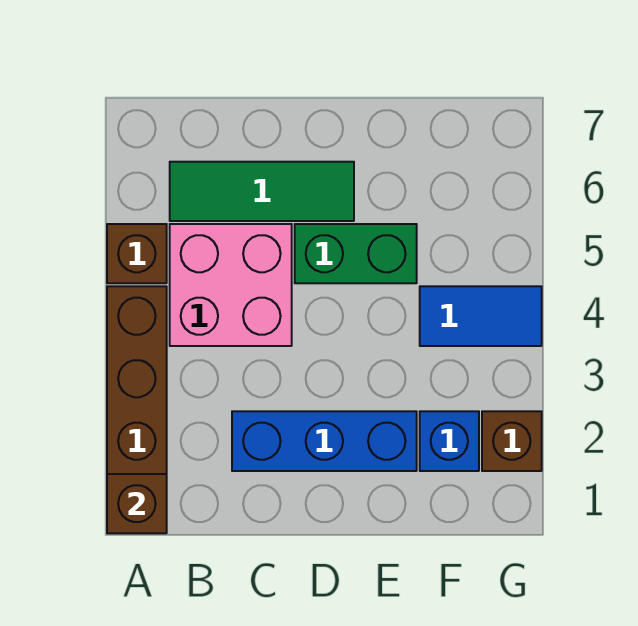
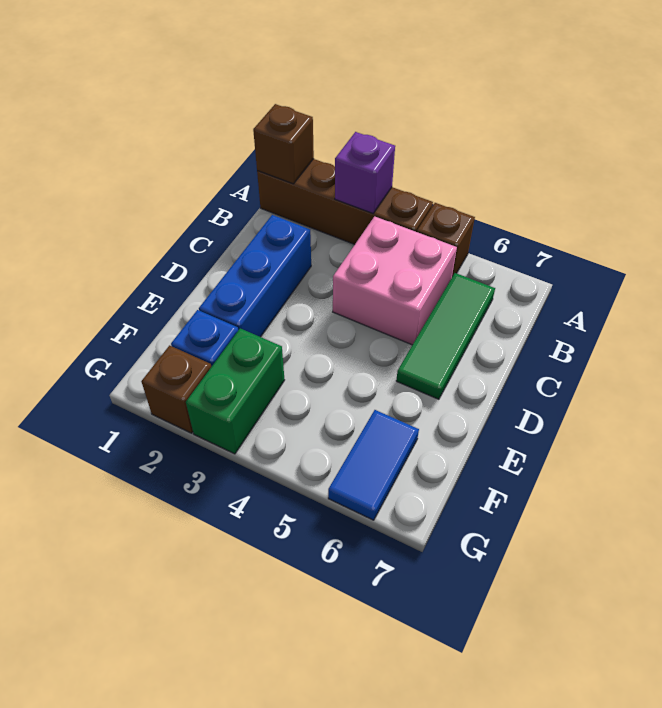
none -> purple 1x1 brick [335,132,395,214]
green 1x2 brick [295,224,417,283] -> green 1x2 brick moved to [186,328,284,454]
blue 1x2 tile [420,286,542,346] -> blue 1x2 tile moved to [328,410,419,520]

